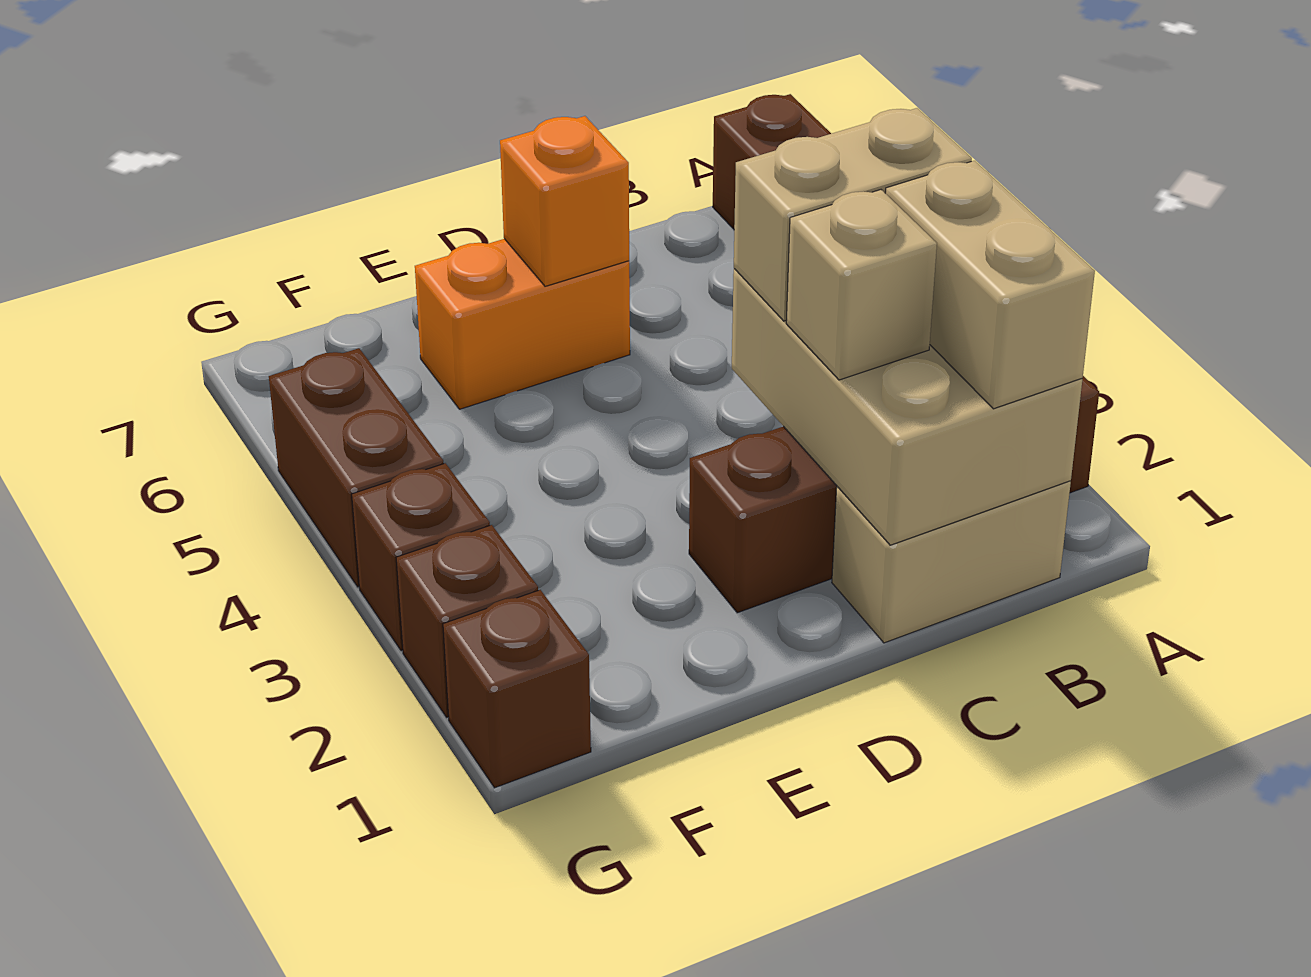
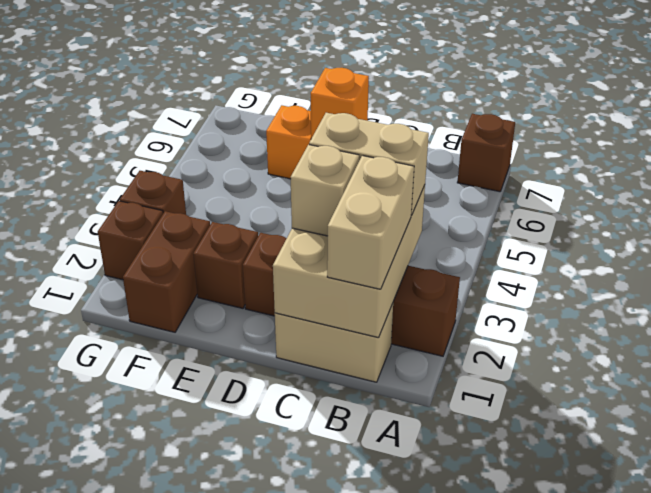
brown 1x1 brick [443,590,591,788] -> brown 1x1 brick moved to [193,222,258,308]
brown 1x2 brick [269,348,444,587] -> brown 1x2 brick moved to [123,211,210,332]

